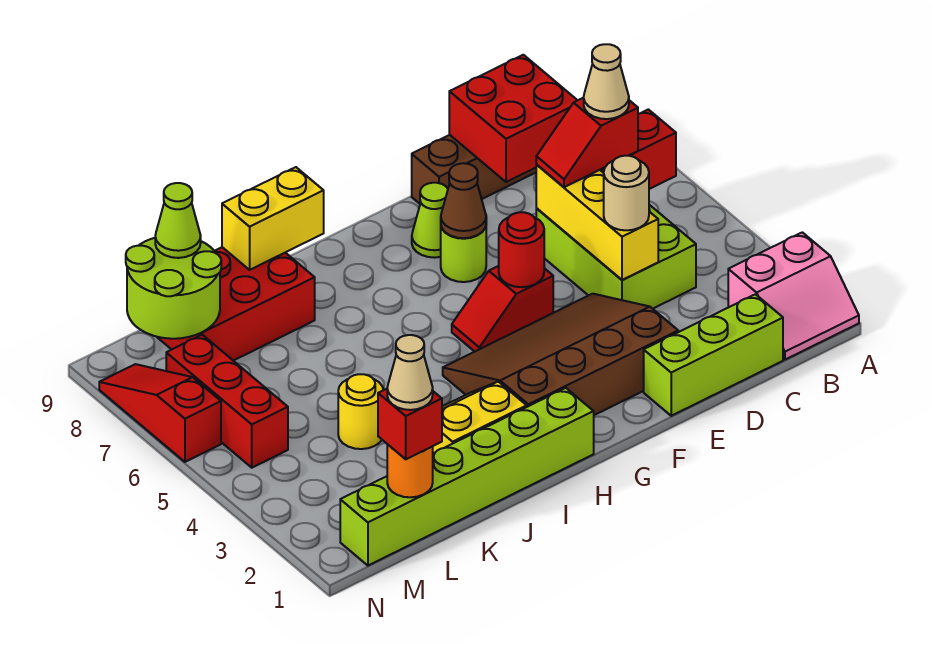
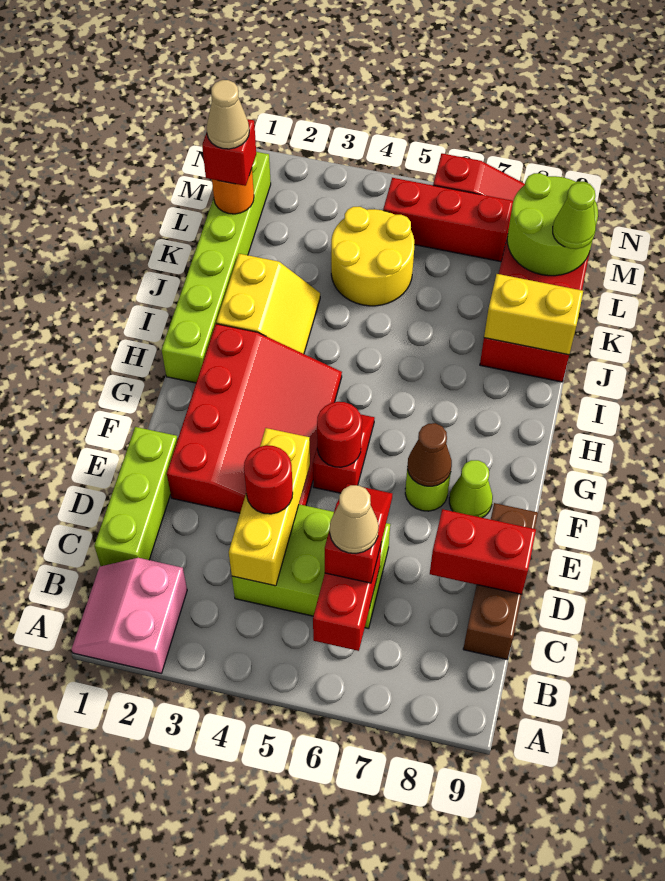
red 2x2 brick [449,55,577,182] -> red 1x2 brick [430,509,536,594]
yellow 1x3 brick [536,165,658,280] -> yellow 1x3 brick turned to [229,428,310,586]
tan 1x1 round brick [604,156,649,230] -> red 1x1 round brick [244,445,293,514]
brown 3x4 slope [443,294,678,415] -> red 3x4 slope [167,324,342,513]
yellow 1x2 brick [222,167,324,270] -> yellow 1x2 brick turned to [484,274,583,355]
yellow 1x1 round brick [338,374,383,449] -> yellow 2x2 round brick [331,207,415,306]

